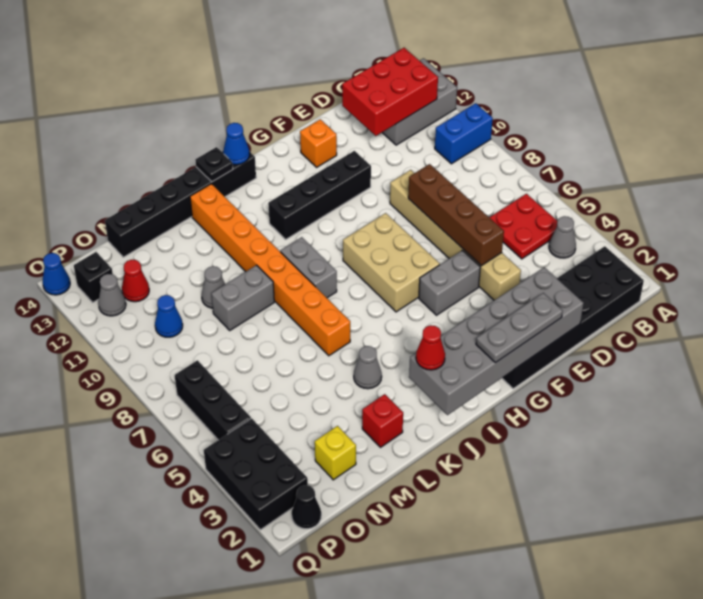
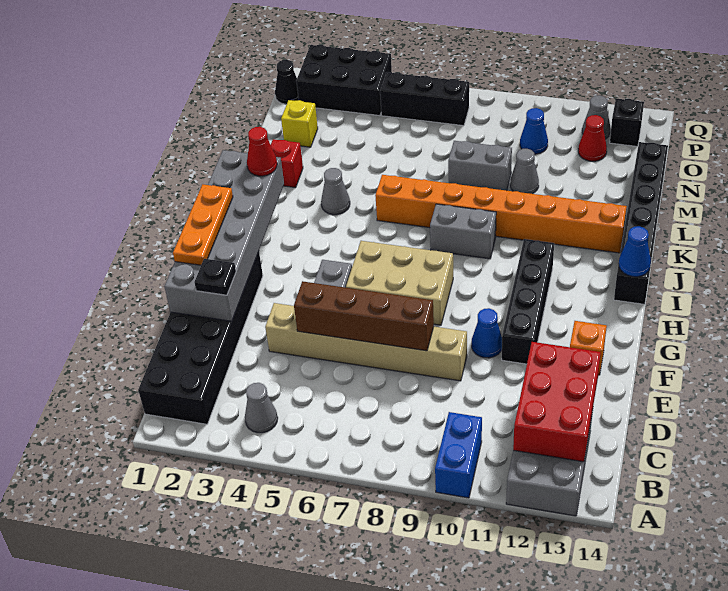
red 2x2 plate [489,194,557,259] -> none
grey 1x3 plate [476,293,563,363] -> orange 1x3 plate [173,184,233,265]
black 1x1 plate [195,147,233,182] -> black 1x1 plate moved to [194,259,236,295]
grey 1x2 brick [211,265,274,330] -> grey 1x2 brick turned to [448,141,512,191]
blue 1x1 cone [43,253,70,295] -> blue 1x1 cone moved to [472,308,502,358]

